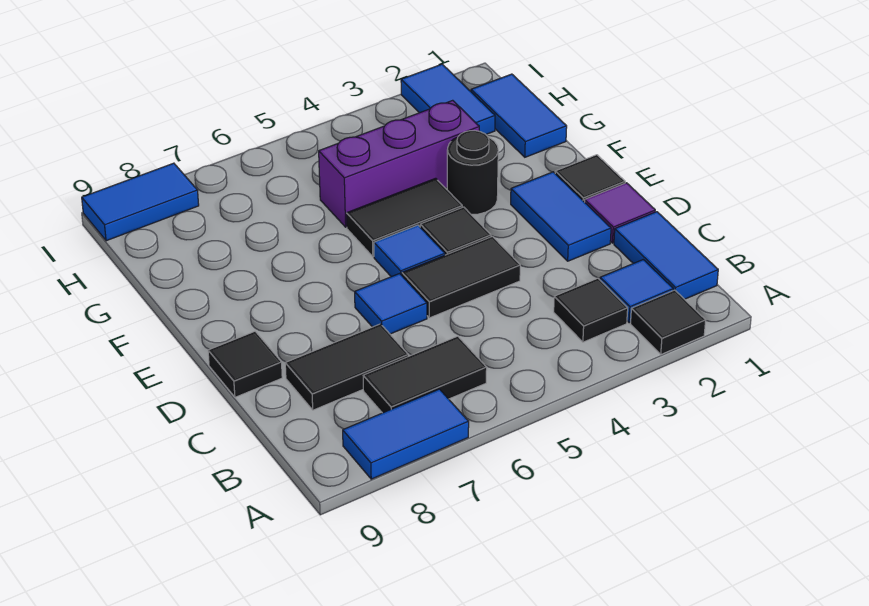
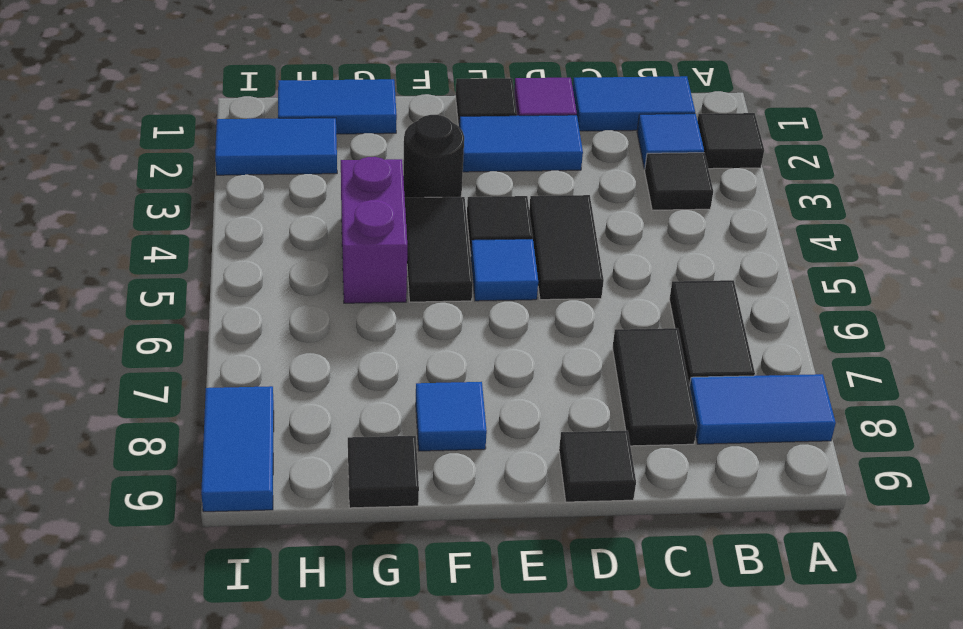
blue 1x2 tile [343,389,469,479] -> blue 1x2 tile turned to [690,374,836,444]
blue 1x1 tile [355,274,427,334] -> blue 1x1 tile moved to [416,382,487,451]
purple 1x3 brick [319,100,479,227] -> purple 1x2 brick [341,157,407,303]
none -> black 1x1 tile [348,436,419,508]

